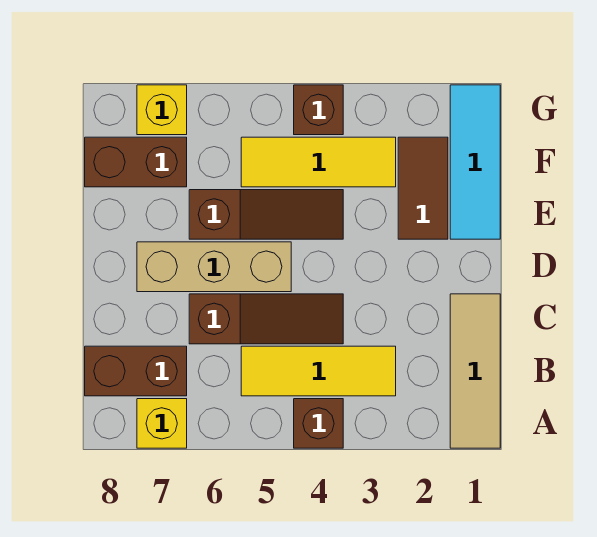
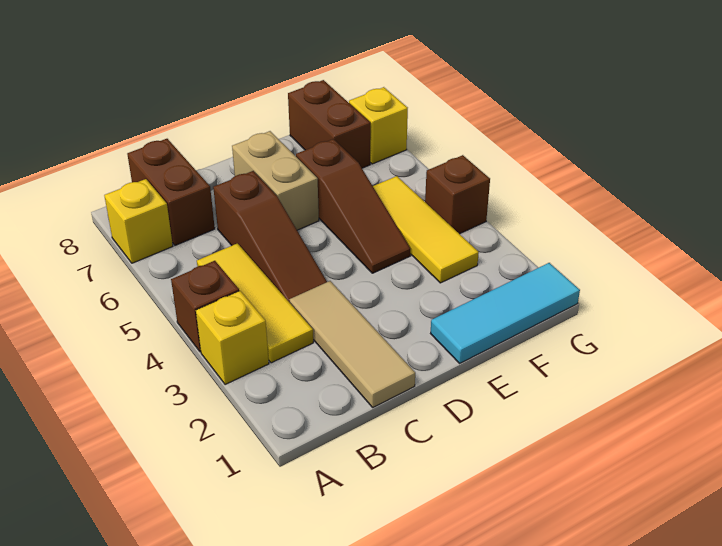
tan 1x3 tile [450,294,500,448] -> tan 1x3 tile turned to [289,281,415,407]
none -> yellow 1x1 brick [196,291,269,385]
tan 1x3 brick [137,242,291,292] -> tan 1x2 brick [232,131,319,230]
brown 1x2 tile [398,137,448,239] -> none

